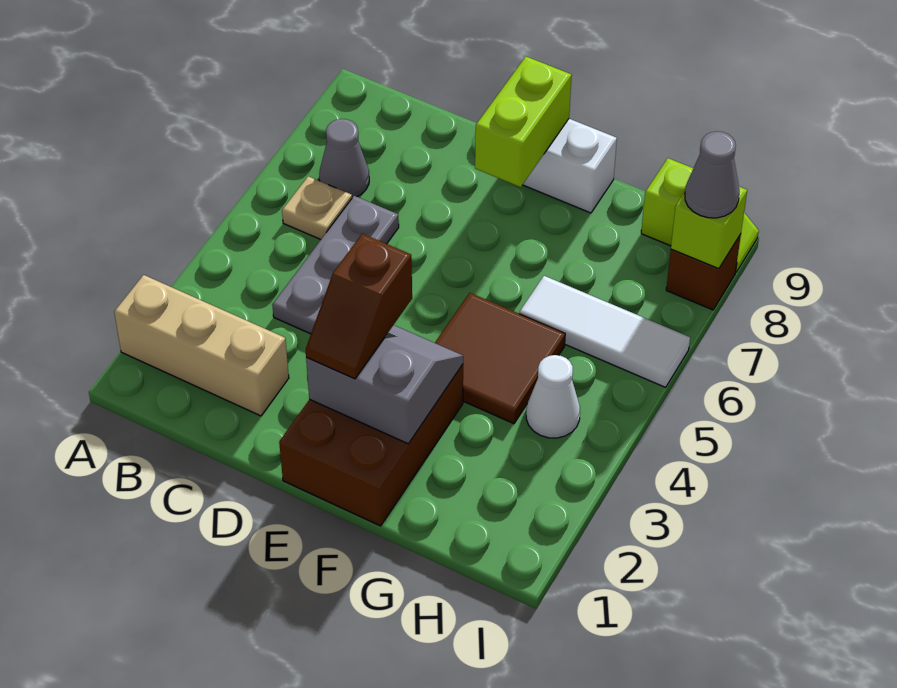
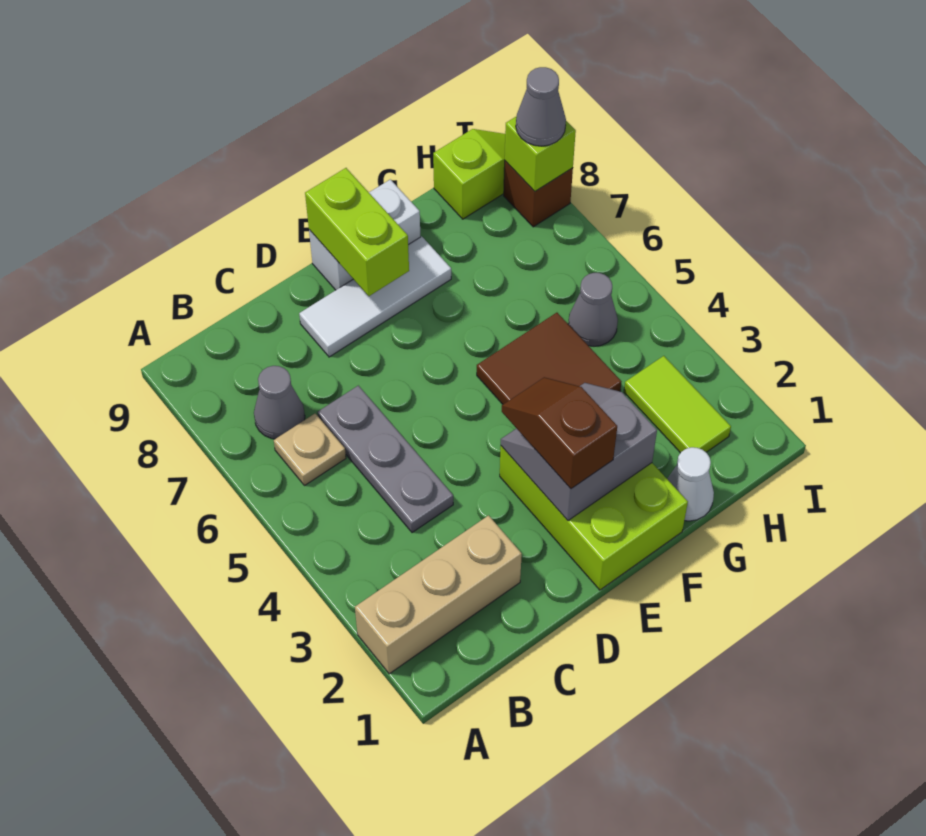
brown 2x3 brick [279,364,463,526] -> lime 2x3 brick [500,446,688,590]
brown 1x2 slope [306,234,412,379] -> brown 1x2 slope turned to [502,377,617,489]
white 1x3 tile [519,276,690,387] -> white 1x3 tile moved to [299,236,451,357]
none -> lime 1x2 tile [624,356,731,453]
white 1x1 cone [526,355,580,438] -> white 1x1 cone moved to [668,447,714,521]
none -> grey 1x1 cone [568,273,618,346]

